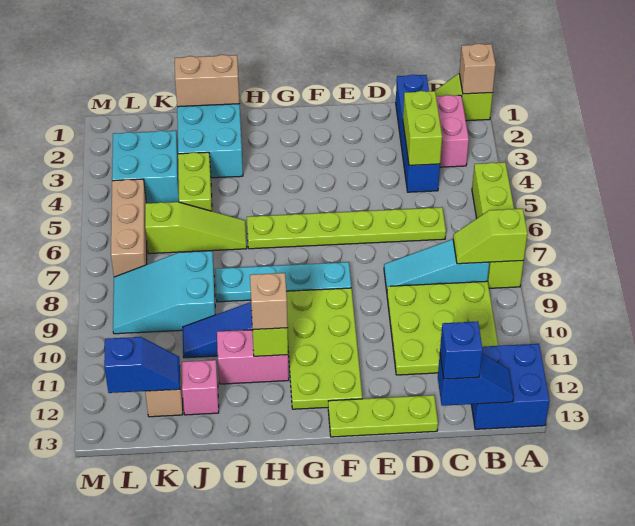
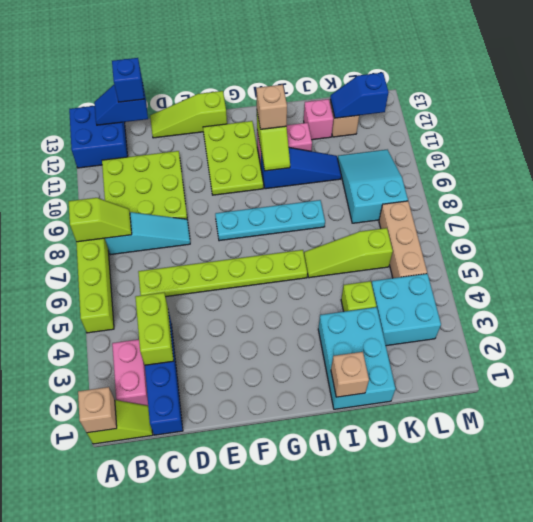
lime 1x3 plate [328,395,438,437] -> lime 1x3 slope [150,91,227,138]
lime 2x4 plate [286,288,362,409] -> lime 2x3 plate [203,121,263,195]
tan 1x2 brick [175,55,240,107] -> tan 1x1 brick [331,352,369,397]
lime 1x2 brick [178,152,212,211] -> lime 1x1 brick [341,281,376,312]
cyan 2x3 slope [113,251,216,334] -> cyan 2x3 slope turned to [338,150,408,223]

